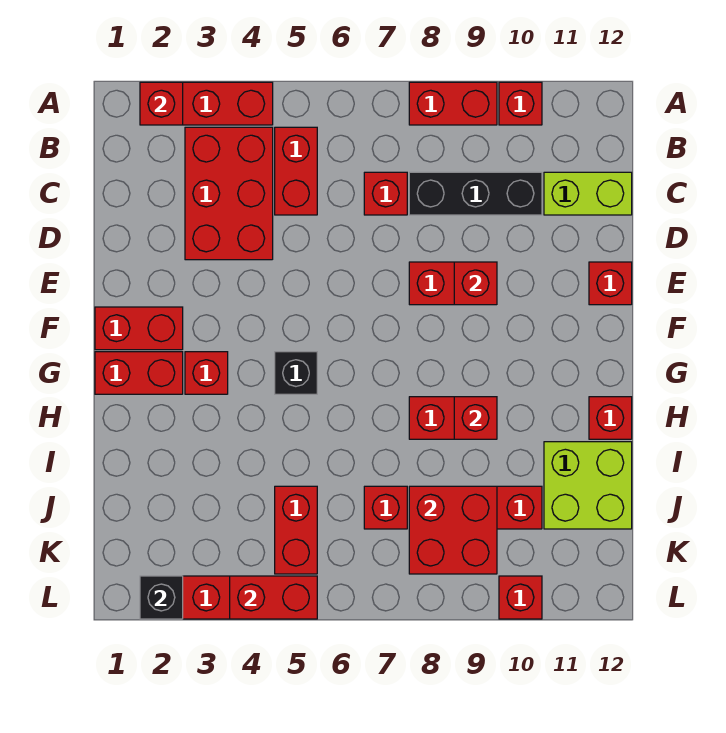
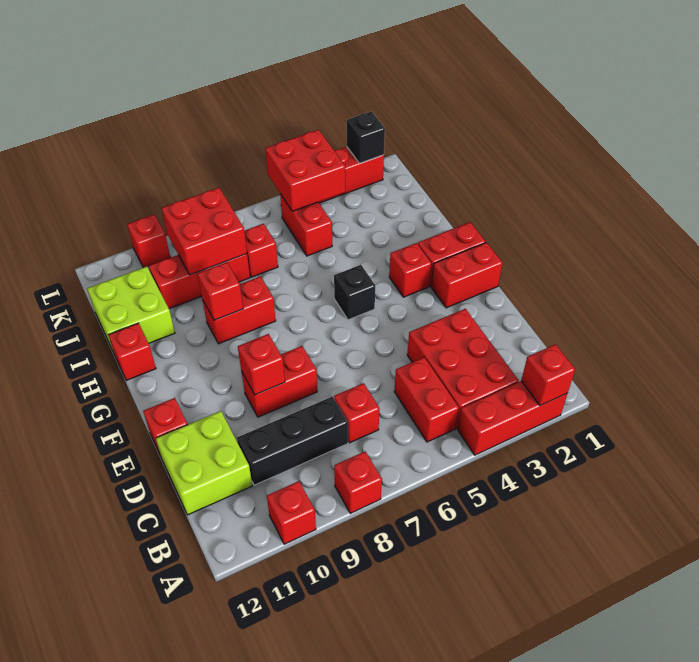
red 1x2 brick [409,82,497,125] -> red 1x1 brick [334,452,382,513]
lime 1x2 brick [544,172,632,215] -> lime 2x2 brick [156,411,252,515]
red 1x2 brick [230,576,317,619] -> red 2x2 brick [265,130,345,211]

